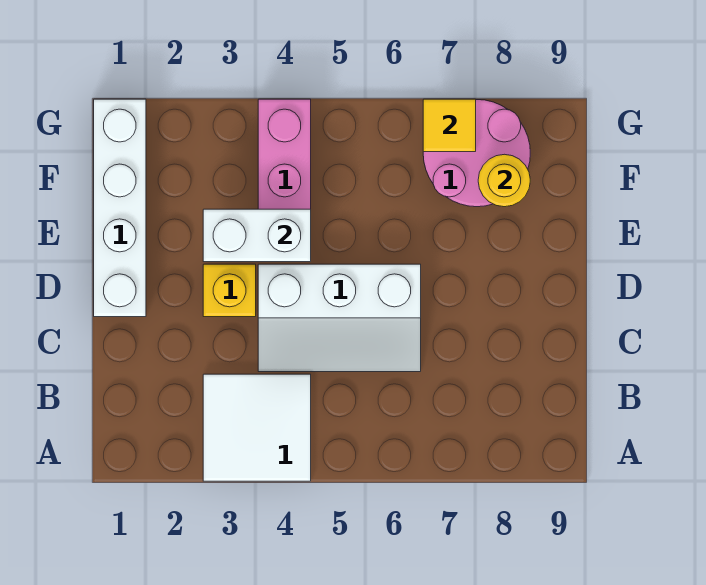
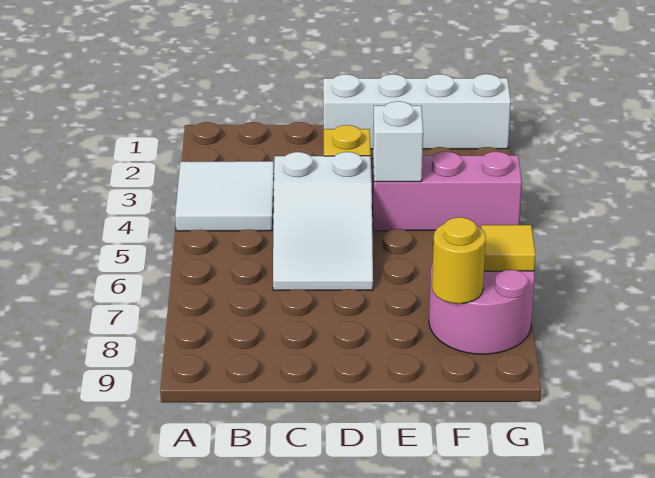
white 2x3 slope [258,264,421,372] -> white 2x3 slope turned to [273,152,373,290]
white 1x2 brick [203,209,311,262] -> white 1x1 brick [373,101,423,182]

